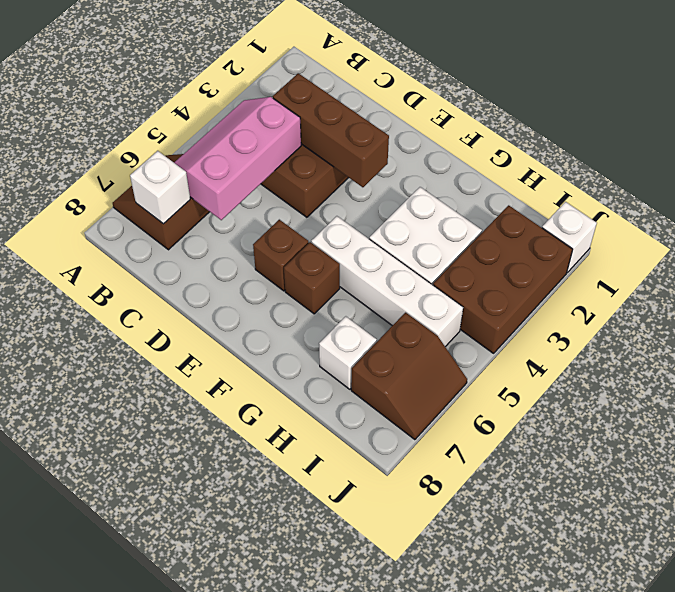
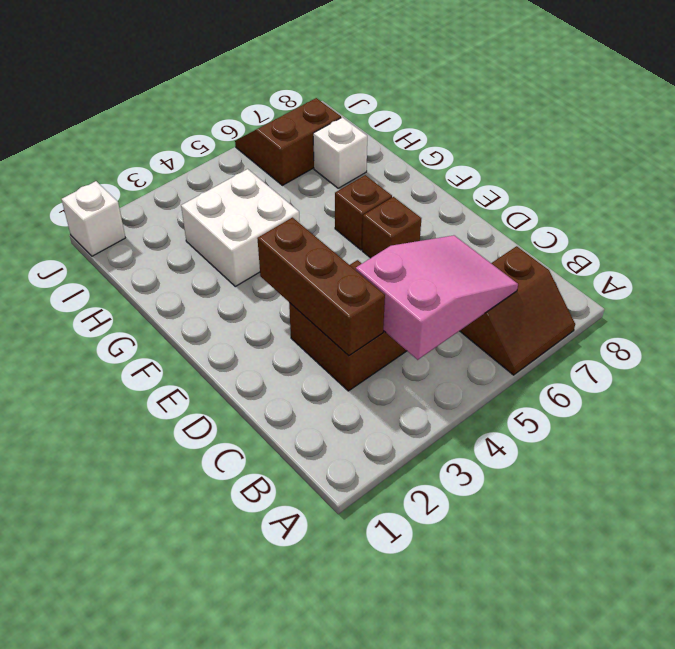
pink 2x3 slope [174,97,301,220] -> pink 2x3 slope turned to [356,235,518,360]
white 1x1 brick [130,151,190,224] -> none
white 1x4 brick [311,216,463,347] -> none
brown 2x3 brick [433,205,573,353] -> none

